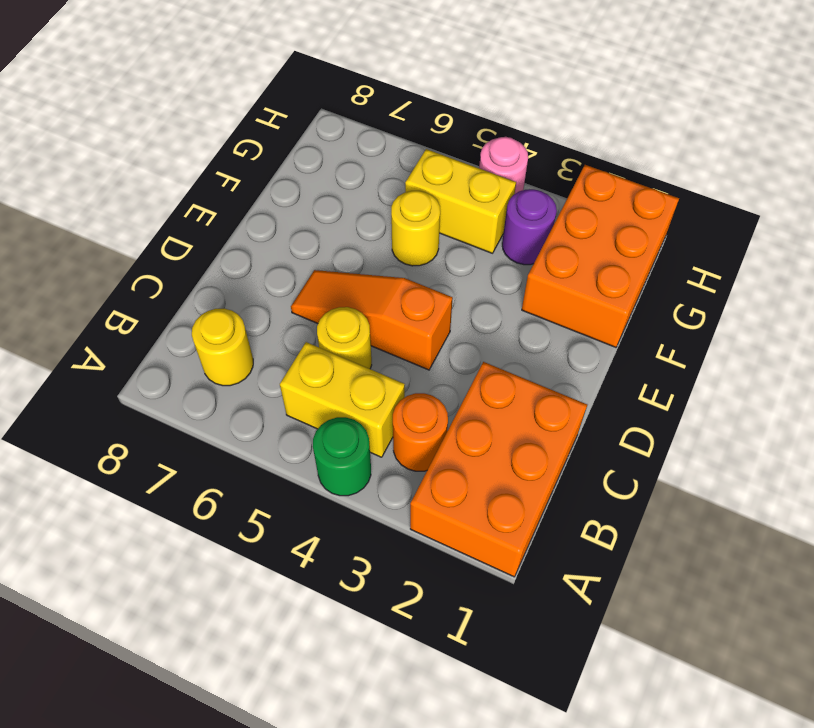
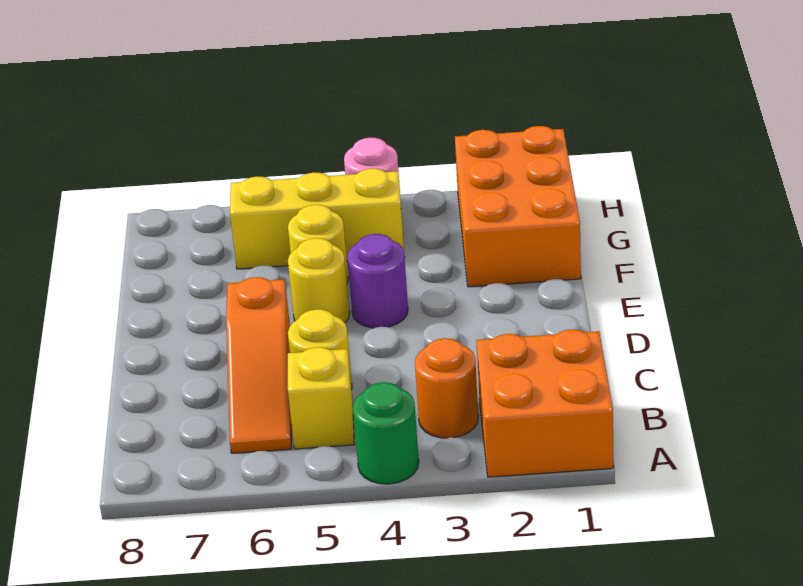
orange 2x3 brick [410,362,587,577] -> orange 2x2 brick [476,330,613,477]
yellow 1x2 brick [280,342,405,457] -> yellow 1x1 brick [288,347,354,449]
yellow 1x1 round brick [192,309,253,386] -> yellow 1x1 round brick moved to [288,238,350,323]
orange 1x3 slope [291,270,453,370] -> orange 1x3 slope turned to [226,277,291,453]
purple 1x1 round brick [502,189,557,265] -> purple 1x1 round brick moved to [347,234,408,328]
yellow 1x2 brick [405,149,516,253] -> yellow 1x3 brick [230,168,404,269]

